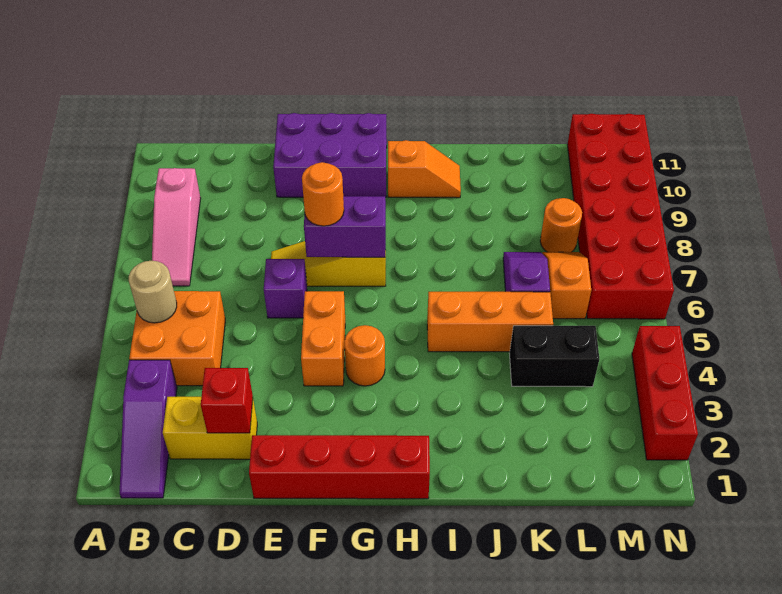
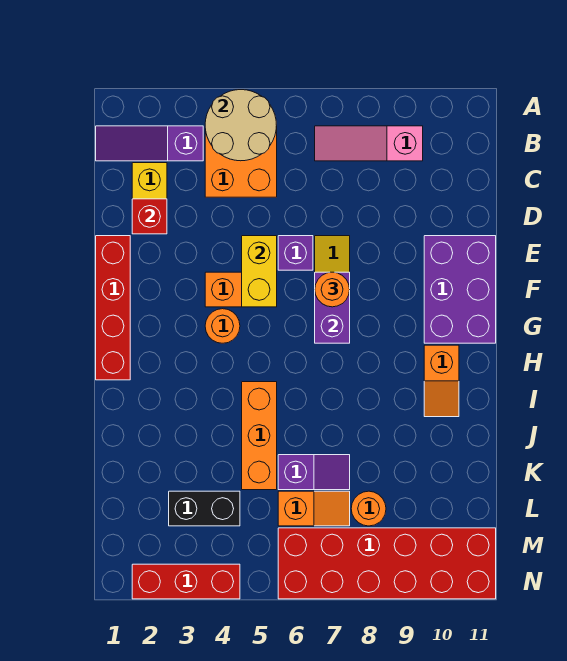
tan 1x1 round brick [129,261,177,323] -> tan 2x2 round brick [205,90,276,161]
none -> yellow 1x2 brick [242,236,277,307]
black 1x2 brick [510,326,599,387] -> black 1x2 brick turned to [169,491,240,526]

